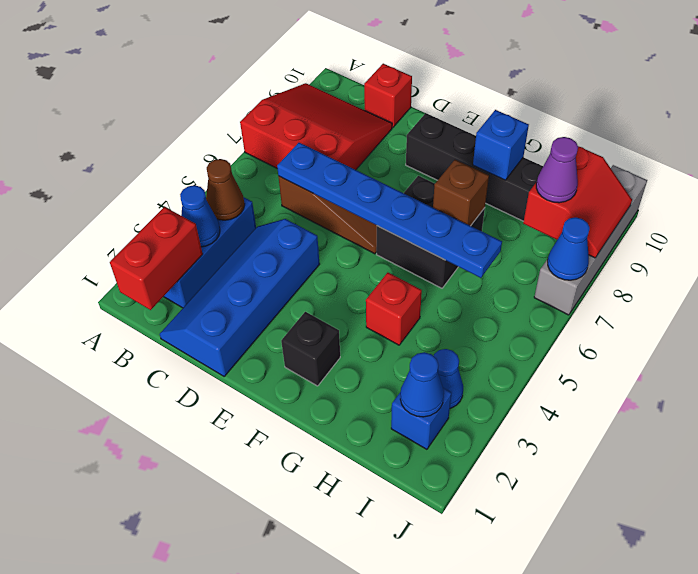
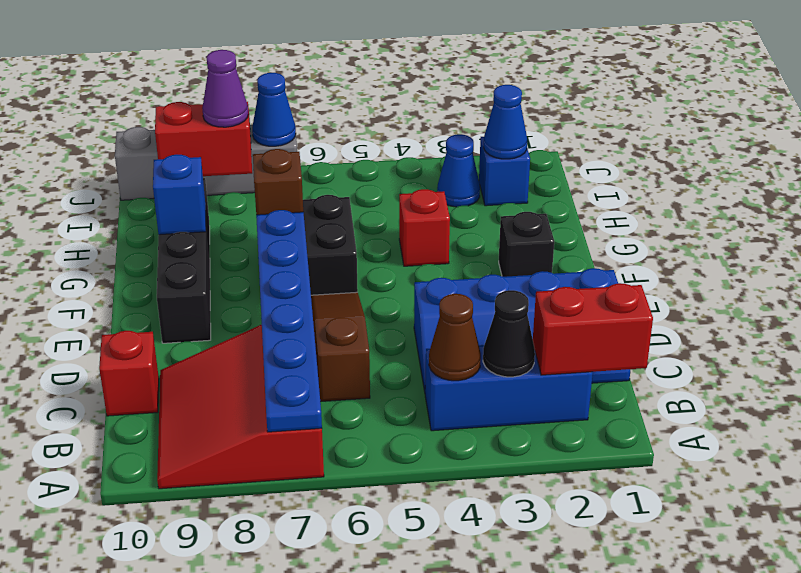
blue 1x1 cone [180,185,220,247] -> black 1x1 cone [483,290,535,377]
blue 1x6 plate [277,143,502,278] -> blue 1x6 plate moved to [256,210,322,432]

